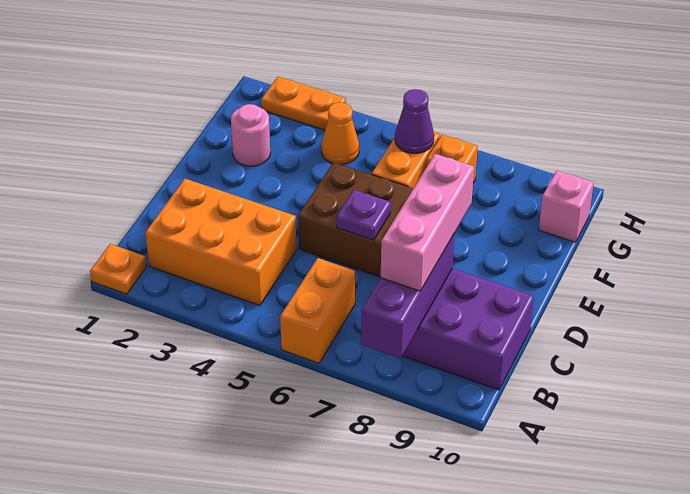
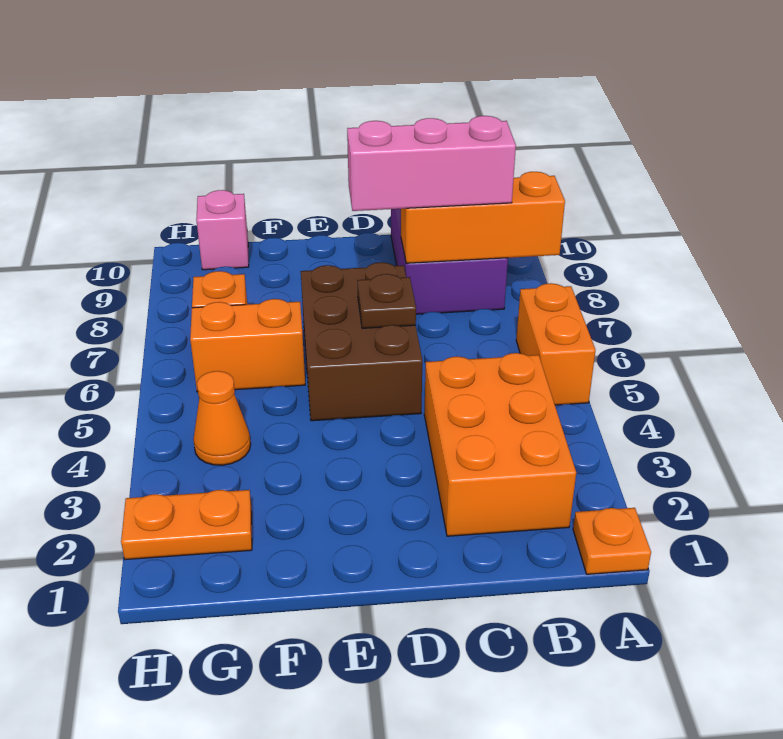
orange 1x2 brick [280,258,355,363] -> orange 1x2 brick turned to [516,283,596,405]
purple 1x3 brick [361,233,455,358] -> orange 1x3 brick [401,172,565,263]
purple 1x1 plate [337,190,391,240] -> brown 1x1 plate [357,274,416,328]
pink 1x1 round brick [231,104,270,166] -> none
purple 1x1 cone [395,89,434,153] -> none
orange 1x2 plate [261,77,346,130] -> orange 1x2 plate turned to [121,490,252,560]

